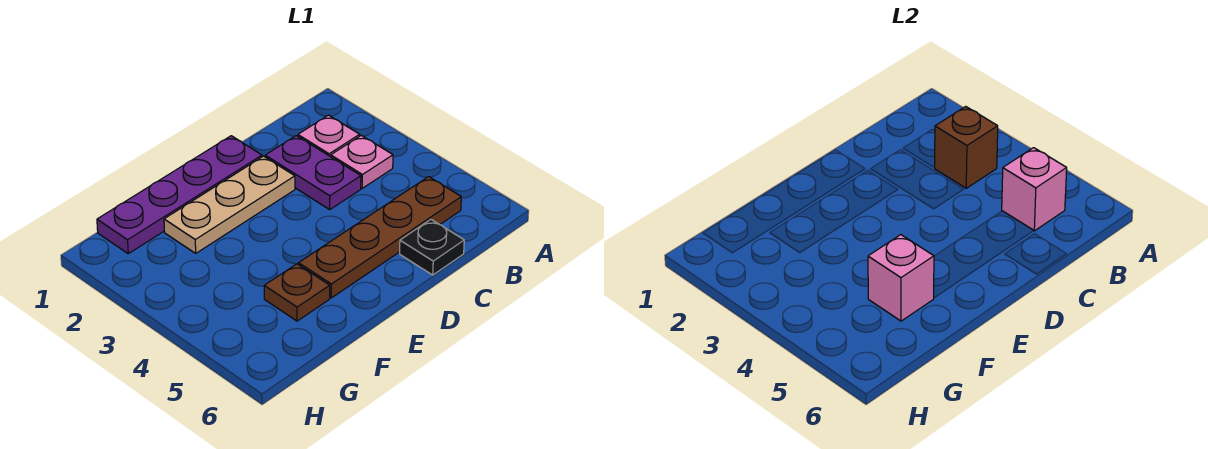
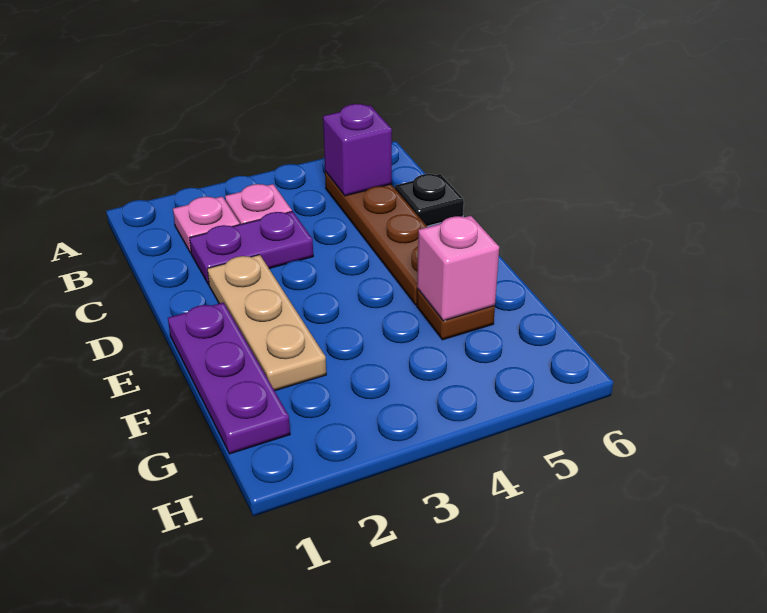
brown 1x1 brick [935,107,998,188] -> none
pink 1x1 brick [1002,148,1067,231] -> purple 1x1 brick [323,104,392,196]
purple 1x4 plate [97,136,262,254] -> purple 1x3 plate [168,302,290,454]

